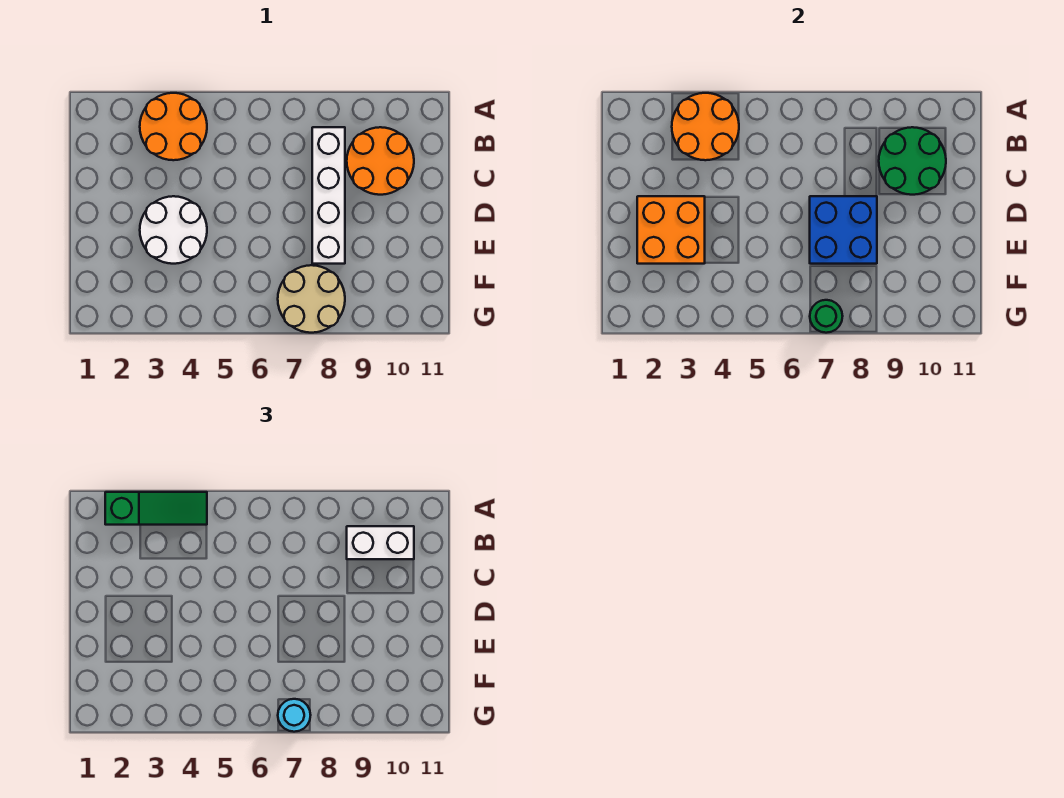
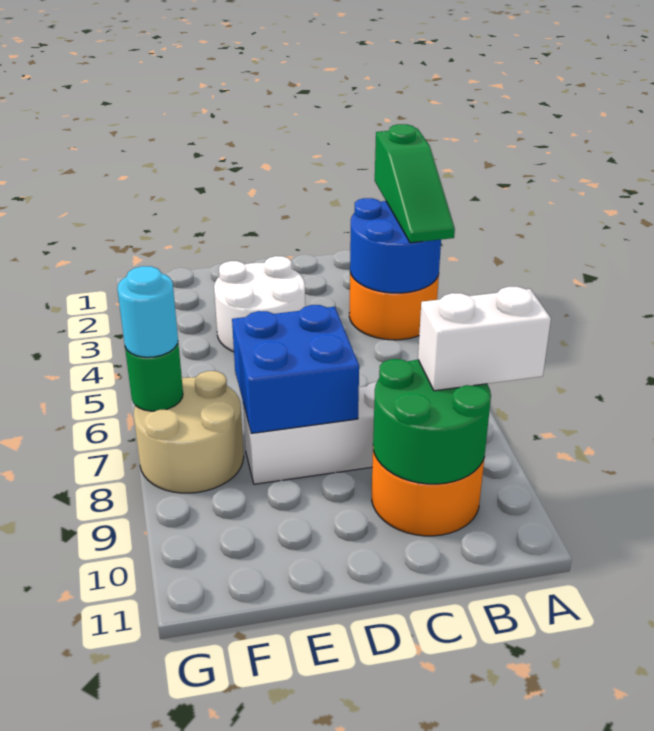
orange 2x2 round brick [672,93,739,160] -> blue 2x2 round brick [350,198,441,293]
white 1x2 brick [347,526,414,559] -> white 1x2 brick turned to [418,287,551,391]
orange 2x2 brick [637,196,705,264] -> none

